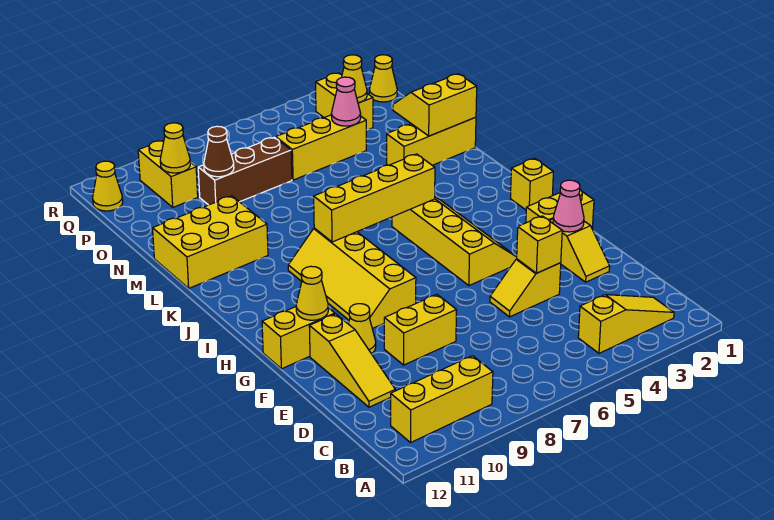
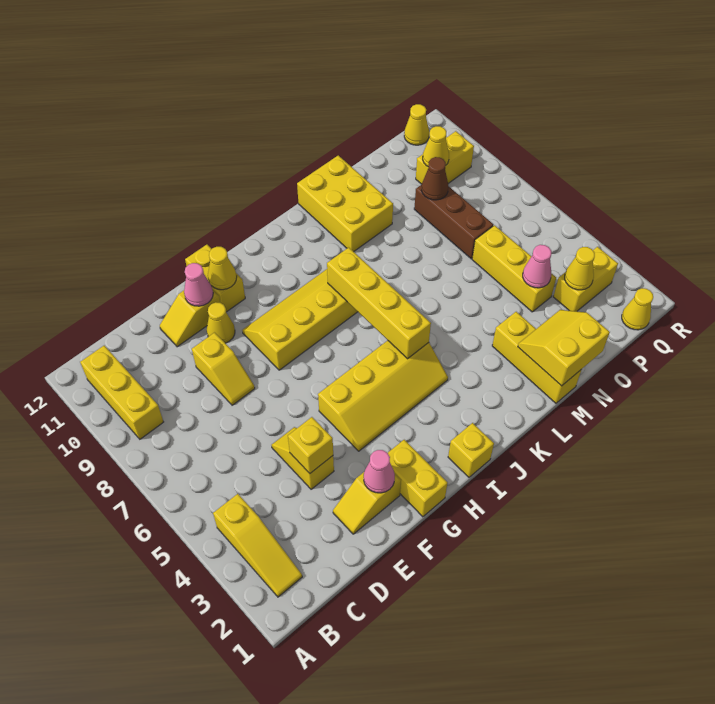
yellow 1x3 slope [309,314,395,407] -> yellow 1x2 slope [160,290,220,347]
yellow 1x2 brick [384,294,456,365] -> yellow 1x2 slope [192,333,255,405]
none -> pink 1x1 cone [184,263,213,306]
yellow 2x2 slope [393,74,477,136] -> yellow 2x2 slope turned to [518,310,610,386]

